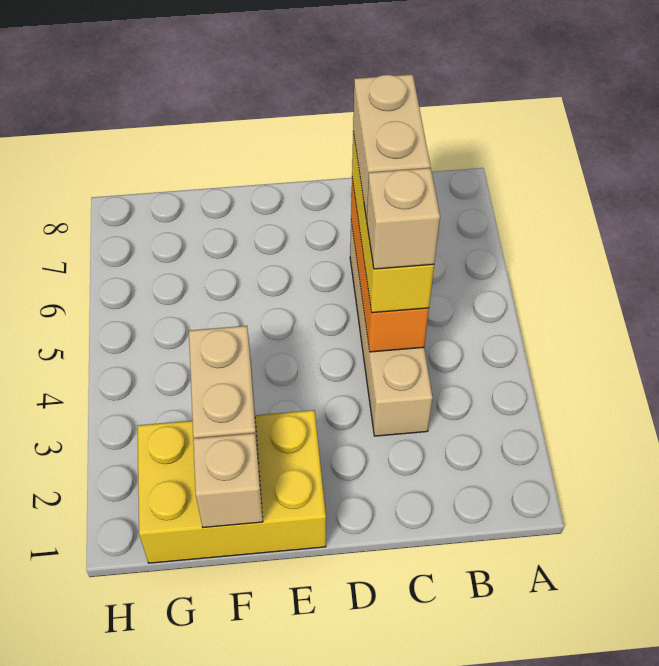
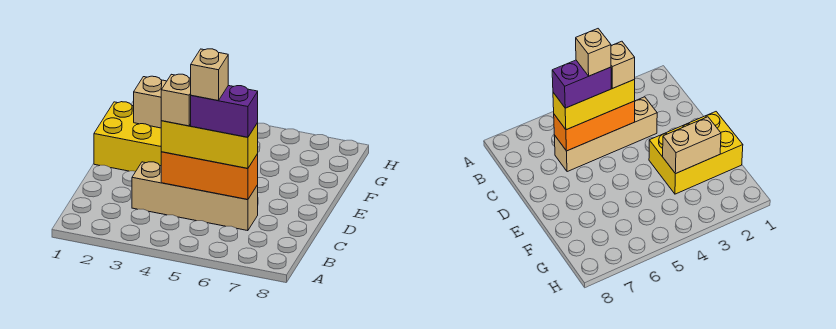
tan 1x2 brick [353,74,430,219] -> purple 1x2 brick [191,86,258,137]
yellow 2x3 brick [138,410,326,563] -> yellow 2x3 brick turned to [94,102,161,171]
tan 1x1 brick [193,433,263,528] -> tan 1x1 brick moved to [191,49,228,101]

